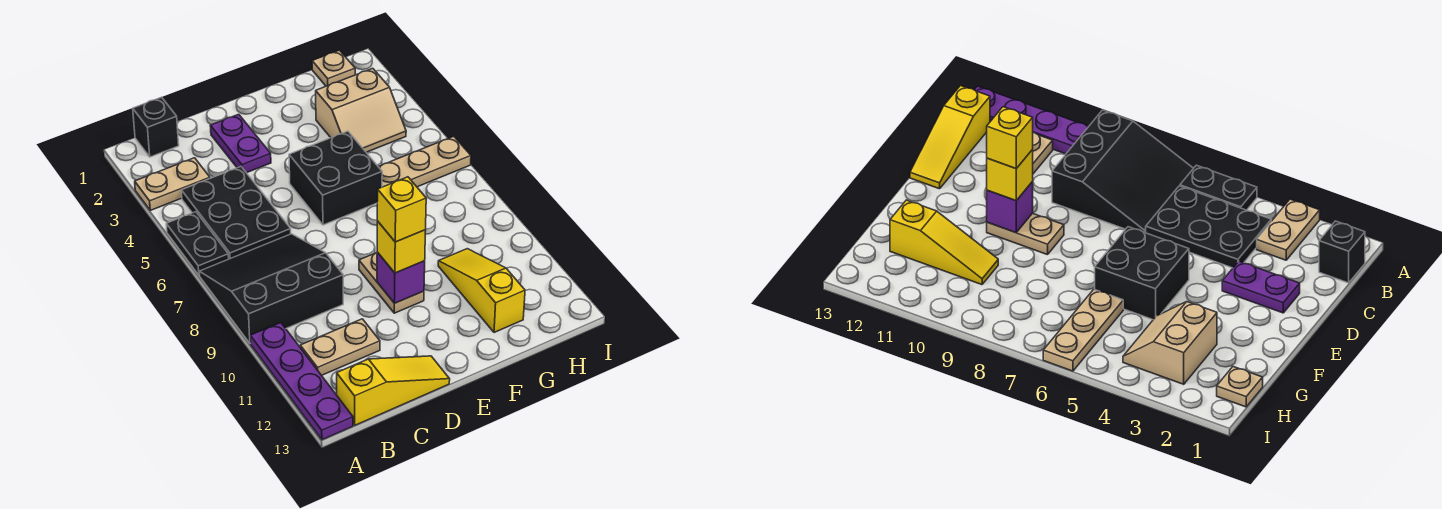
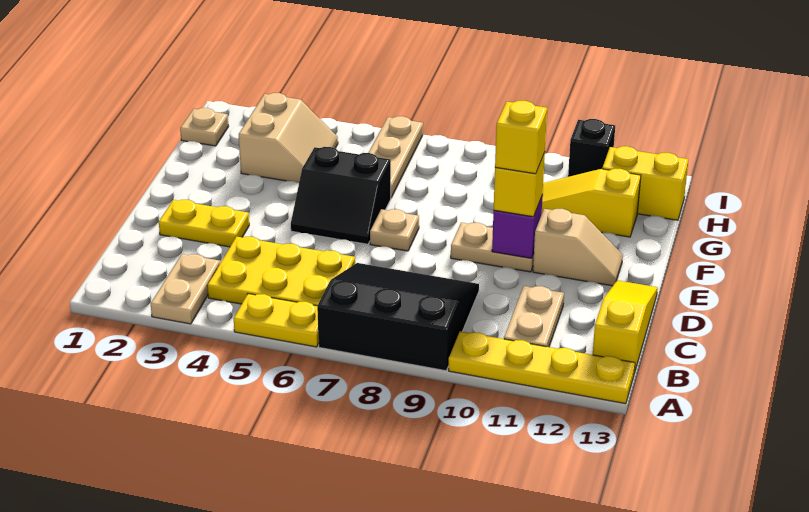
black 1x2 plate [166,212,229,275] -> yellow 1x2 plate [234,294,319,347]
black 3x3 slope [199,234,343,343] -> black 3x3 slope turned to [317,263,479,371]
purple 1x4 plate [250,323,353,440] -> yellow 1x4 plate [449,331,635,404]
black 1x1 brick [133,97,179,157] -> black 1x1 brick moved to [568,119,615,177]
black 2x3 plate [181,167,291,259] -> yellow 2x3 plate [207,236,355,306]
purple 1x2 plate [210,114,271,173] -> yellow 1x2 plate [159,200,249,247]
black 2x2 brick [289,131,382,225] -> black 2x2 slope [291,147,391,244]
none -> tan 1x1 plate [370,209,419,251]
none -> tan 1x2 slope [533,209,623,286]
none -> yellow 1x2 brick [602,146,689,220]

